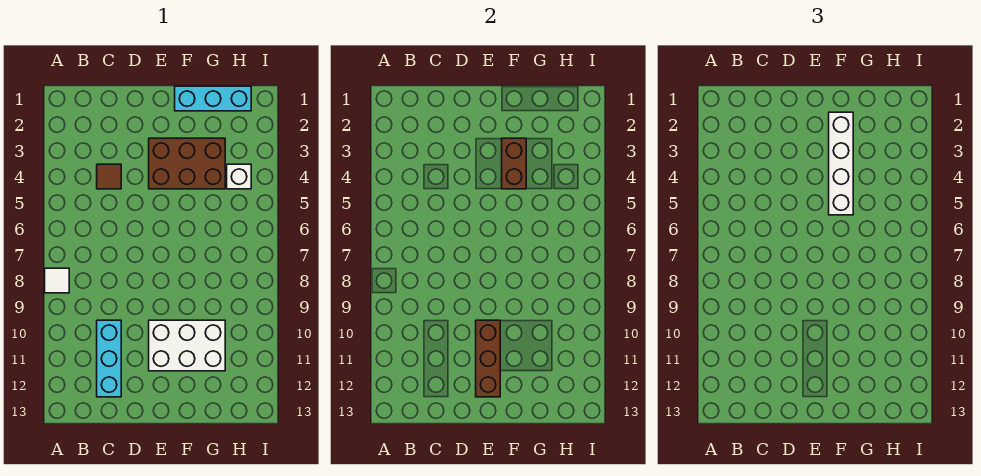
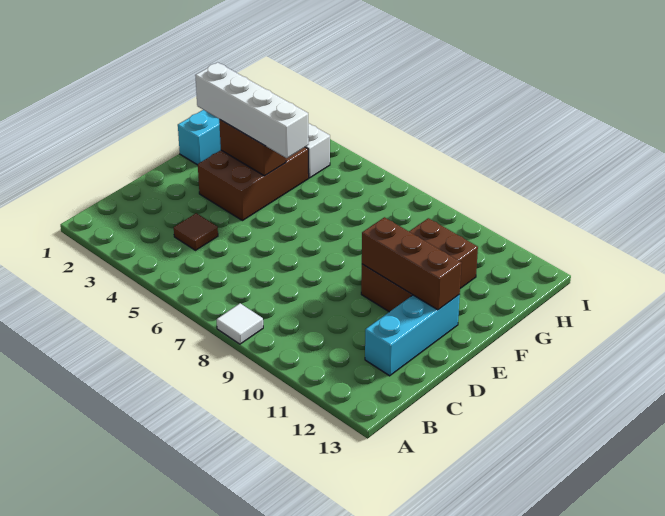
cyan 1x3 brick [97,320,121,397] -> cyan 1x3 brick turned to [365,294,460,376]
white 2x3 brick [149,320,225,371] -> brown 2x3 brick [361,218,478,312]

